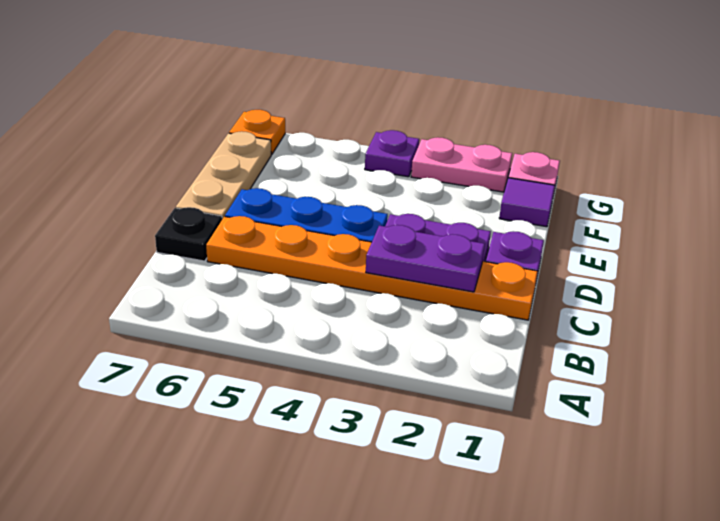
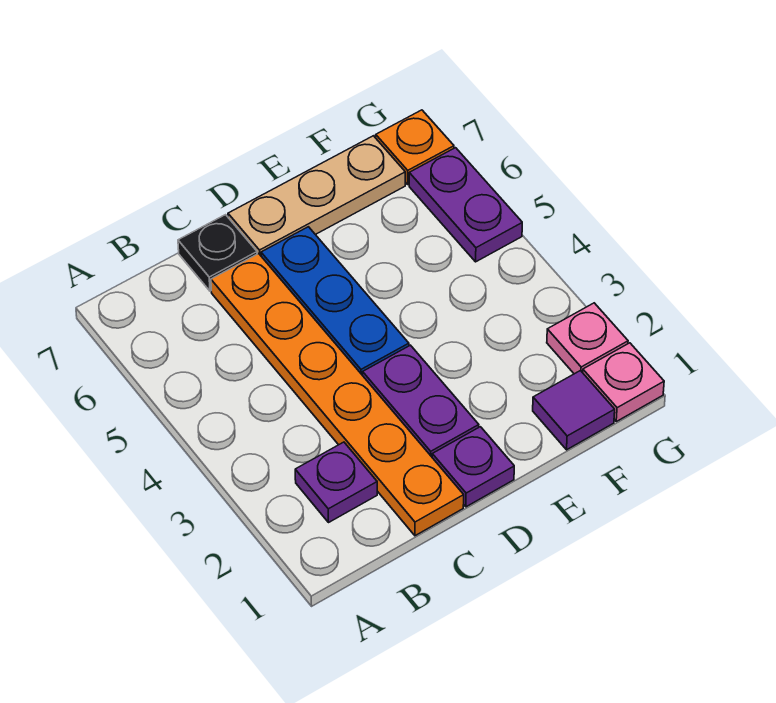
purple 1x2 plate [366,225,485,292] -> purple 1x2 plate moved to [409,148,522,262]
pink 1x2 plate [411,137,512,192] -> pink 1x1 plate [547,303,628,374]
purple 1x1 plate [365,130,419,177] -> purple 1x1 plate moved to [295,442,377,522]

